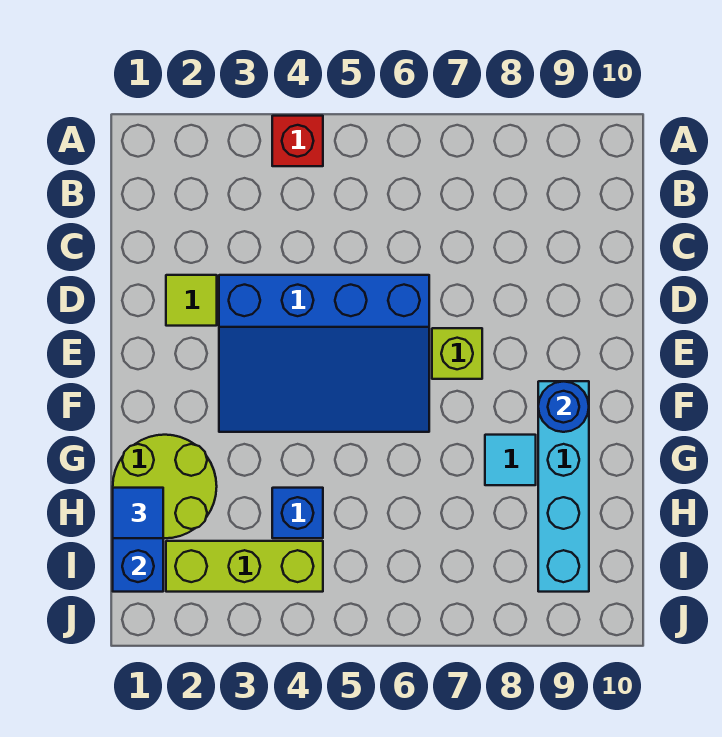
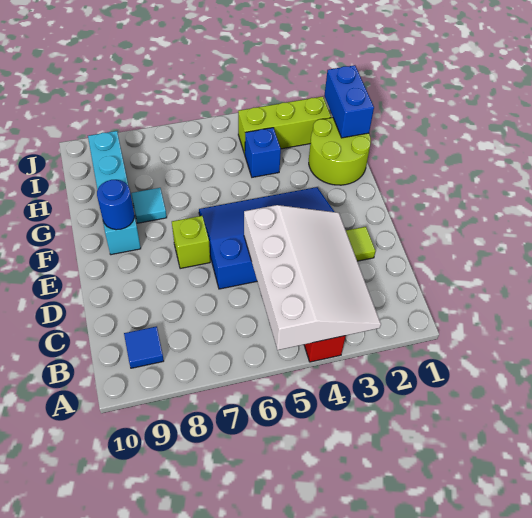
none -> white 3x4 slope [244,205,381,350]
blue 1x1 tile [113,488,163,538] -> blue 1x1 tile moved to [124,326,164,368]

